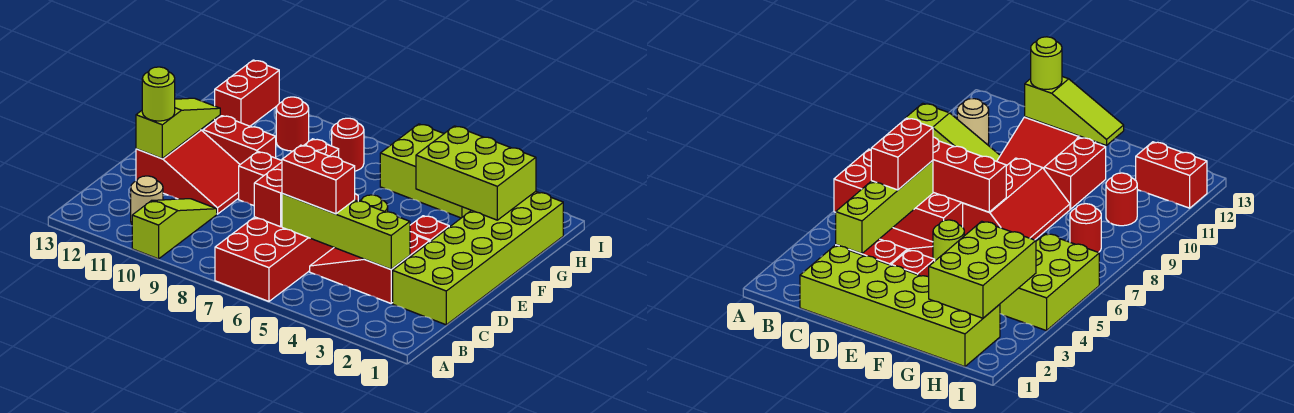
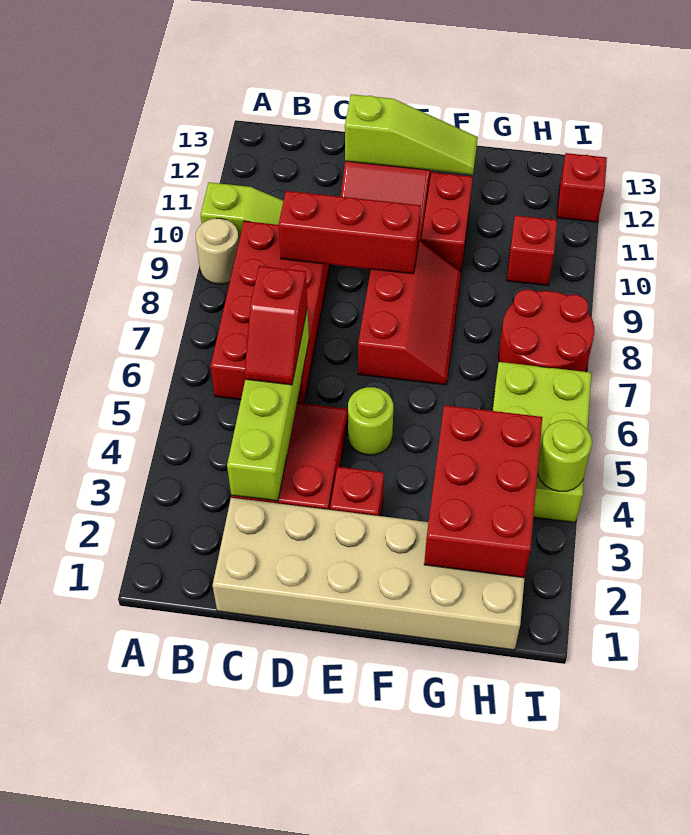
red 2x4 brick [215,217,334,301] -> red 2x4 brick turned to [211,221,330,404]
tan 1x1 round brick [131,176,163,224] -> tan 1x1 round brick moved to [196,218,239,284]
lime 2x6 brick [393,191,563,325] -> tan 2x6 brick [213,498,525,650]
red 1x2 brick [282,145,355,214] -> red 1x2 slope [245,266,307,385]
red 1x3 brick [254,139,339,227] -> red 1x3 brick moved to [278,191,421,274]
lime 1x1 round brick [142,67,175,121] -> lime 1x1 round brick moved to [538,420,592,491]
lime 2x3 brick [416,126,536,220] -> red 2x3 brick [424,405,542,578]
red 1x1 round brick [332,118,364,171] -> red 2x2 round brick [499,289,594,372]
red 1x1 round brick [276,97,309,151] -> red 1x1 brick [507,215,557,286]
red 1x2 brick [215,60,279,126] -> red 1x1 brick [557,153,607,222]

